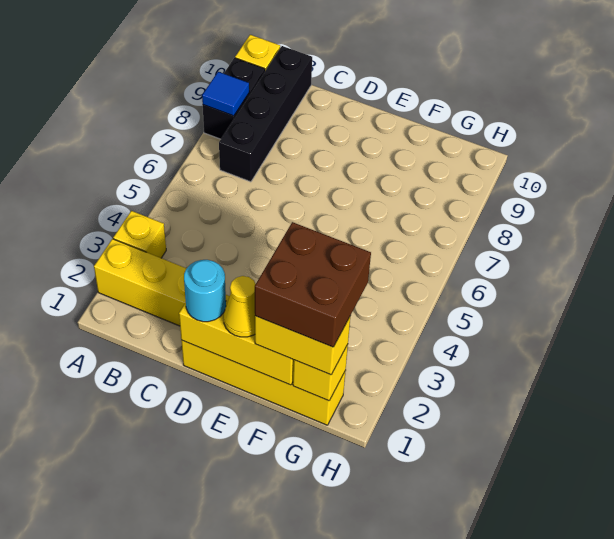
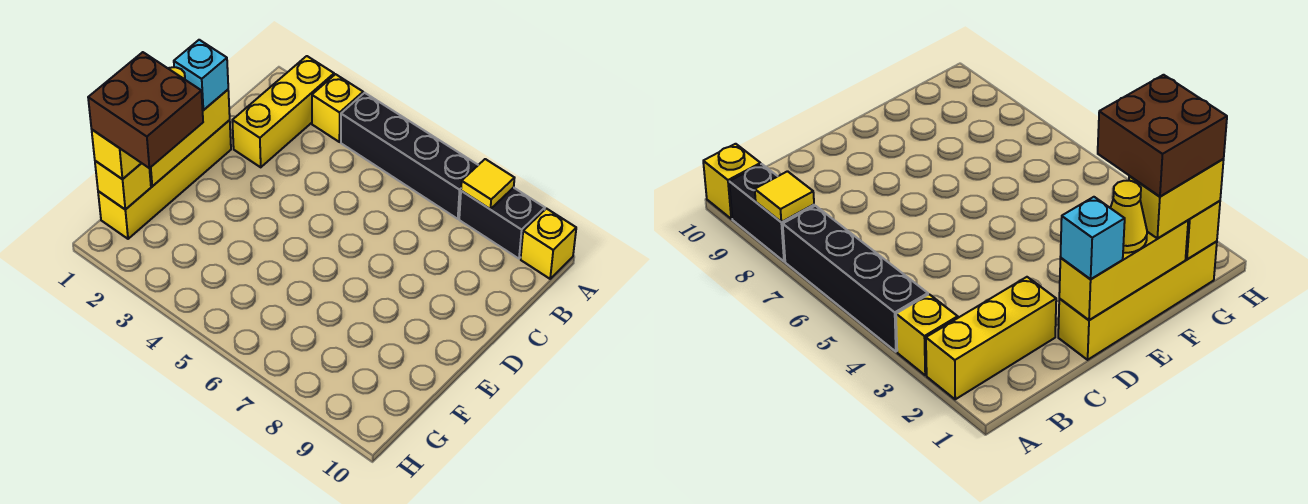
blue 1x1 tile [202,72,249,116] -> yellow 1x1 tile [461,159,514,209]
black 1x4 brick [219,46,312,182] -> black 1x4 brick moved to [341,93,478,219]
cyan 1x1 round brick [184,260,226,322] -> cyan 1x1 brick [174,40,228,110]

